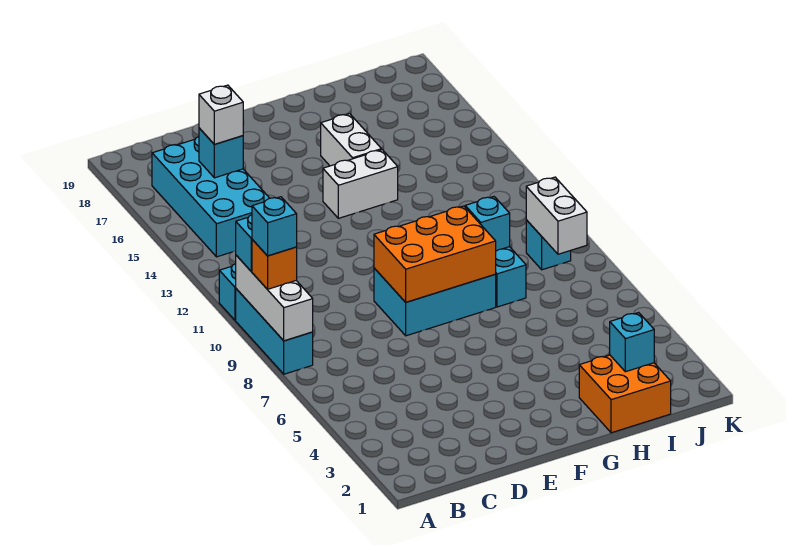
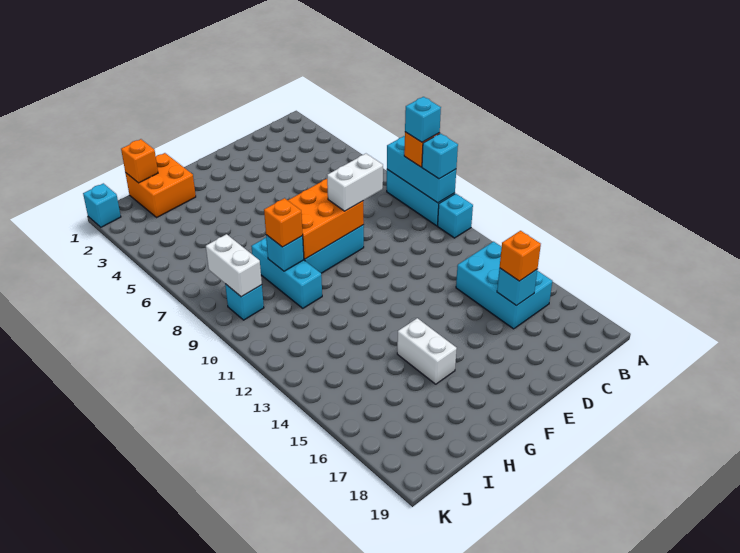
white 1x3 brick [236,255,313,341] -> cyan 1x3 brick [387,136,456,203]
cyan 2x4 brick [152,137,269,257] -> cyan 2x3 brick [456,242,552,329]
white 1x1 brick [199,85,243,144] -> orange 1x1 brick [500,231,541,281]
white 1x2 brick [323,150,398,218] -> white 1x2 brick moved to [327,154,383,211]
none -> orange 1x1 brick [264,198,303,247]
none -> orange 1x1 brick [121,139,158,183]
cyan 1x1 brick [610,313,654,372] -> cyan 1x1 brick moved to [83,183,121,227]

